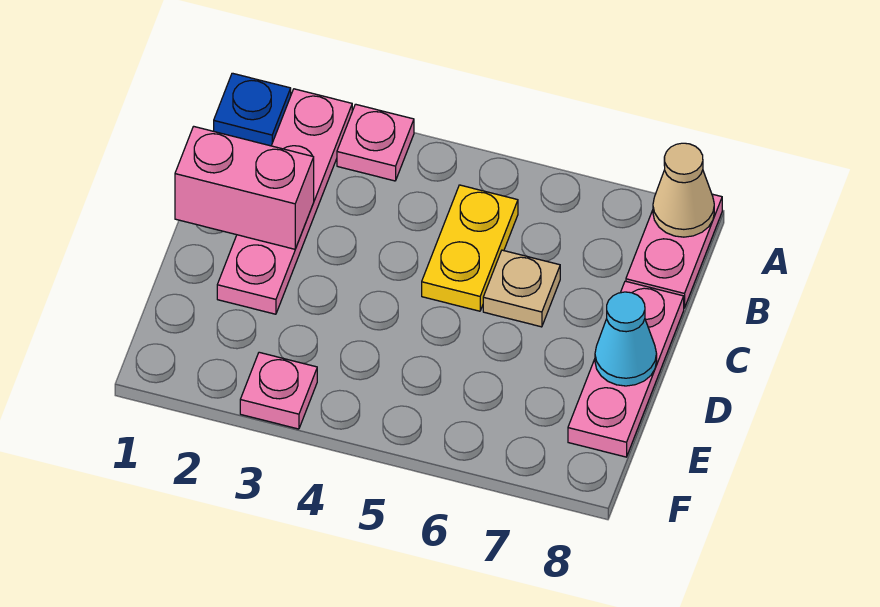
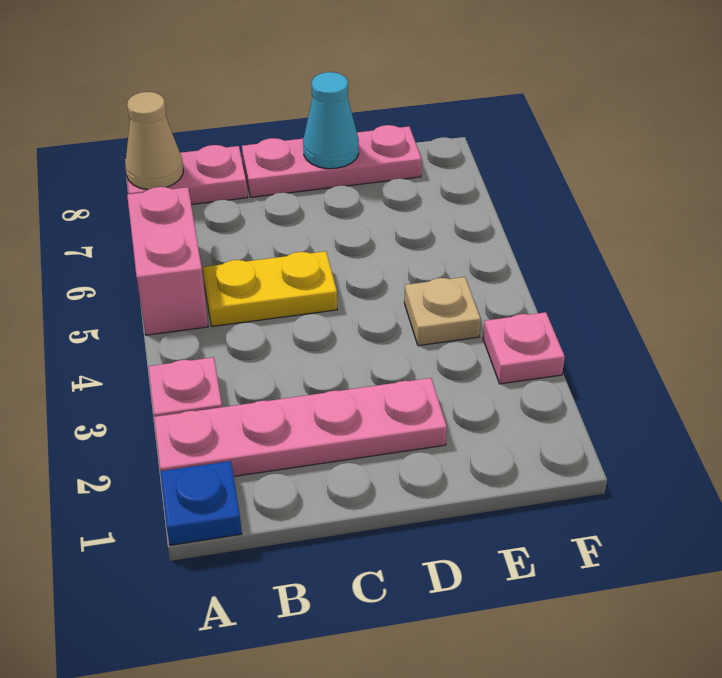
pink 1x2 brick [175,126,314,249] -> pink 1x2 brick moved to [127,187,208,335]
tan 1x1 plate [483,250,560,327] -> tan 1x1 plate moved to [404,277,481,346]

